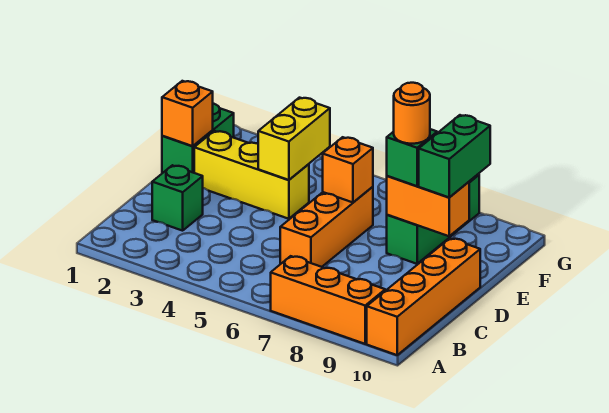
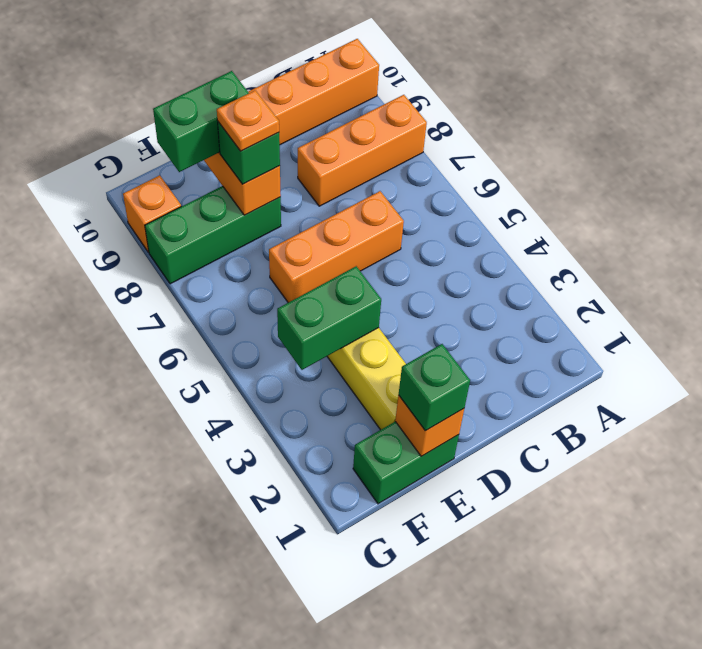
orange 1x3 brick [271,256,385,344] -> orange 1x3 brick turned to [298,95,427,206]
green 1x1 brick [152,165,203,231] -> green 1x1 brick moved to [399,344,470,431]
yellow 1x2 brick [258,98,330,180] -> green 1x2 brick [277,266,381,370]
orange 1x1 brick [323,137,373,202] -> orange 1x1 brick moved to [123,175,181,252]
orange 1x1 round brick [394,83,430,144] -> orange 1x1 plate [217,90,279,151]

